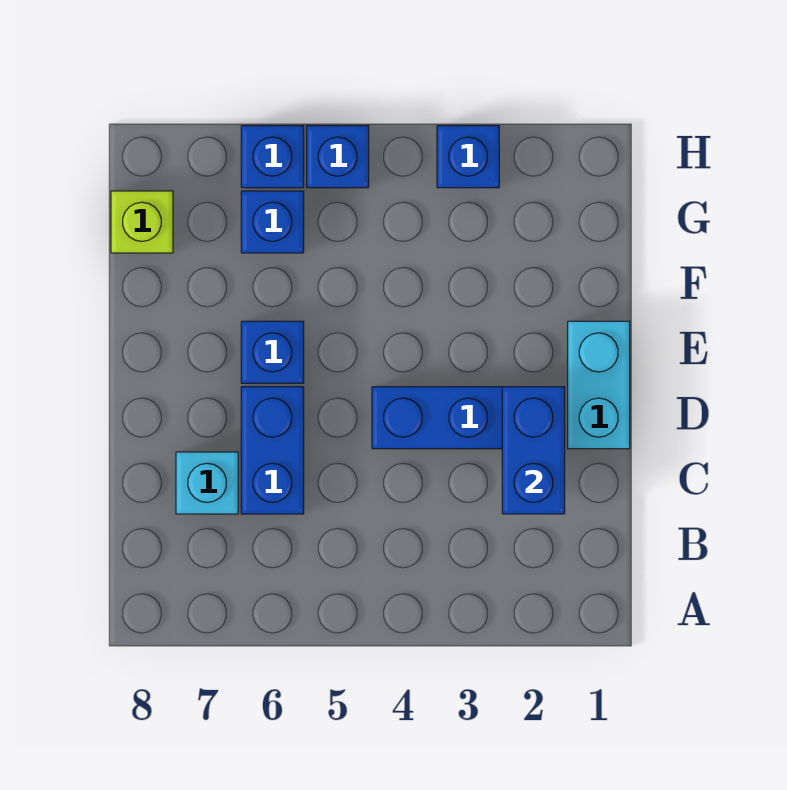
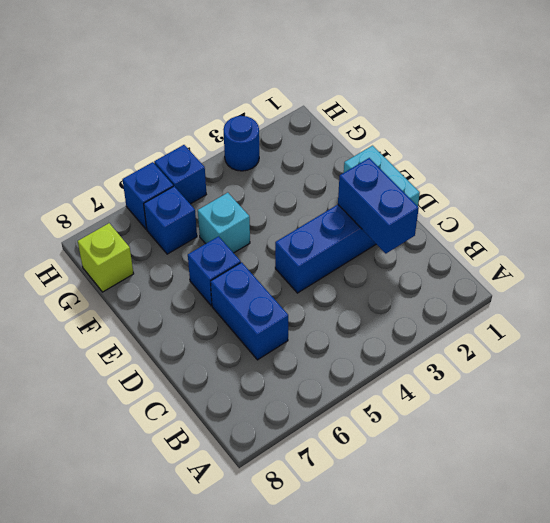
cyan 1x1 brick [176,452,238,514] -> cyan 1x1 brick moved to [198,193,250,253]
blue 1x1 brick [437,126,499,188] -> blue 1x1 round brick [223,116,259,171]

